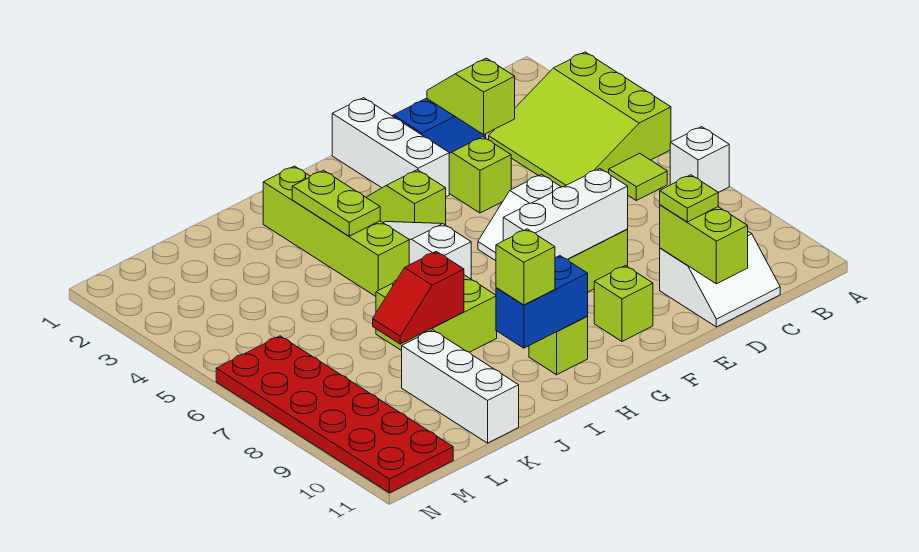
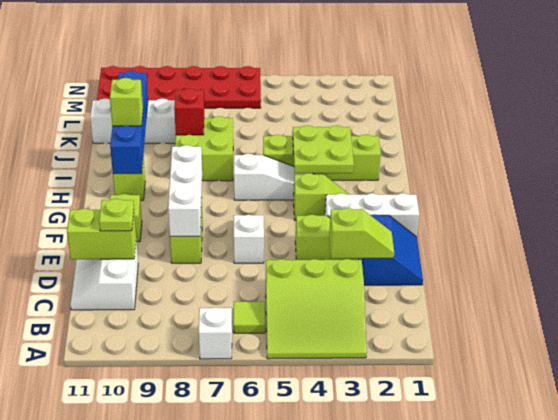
lime 3x3 slope [489,52,671,187] -> lime 3x3 slope turned to [266,259,367,359]
blue 1x2 brick [496,256,588,348] -> blue 1x4 brick [110,71,148,174]
lime 1x2 plate [292,170,380,236] -> lime 2x2 plate [293,125,354,173]

